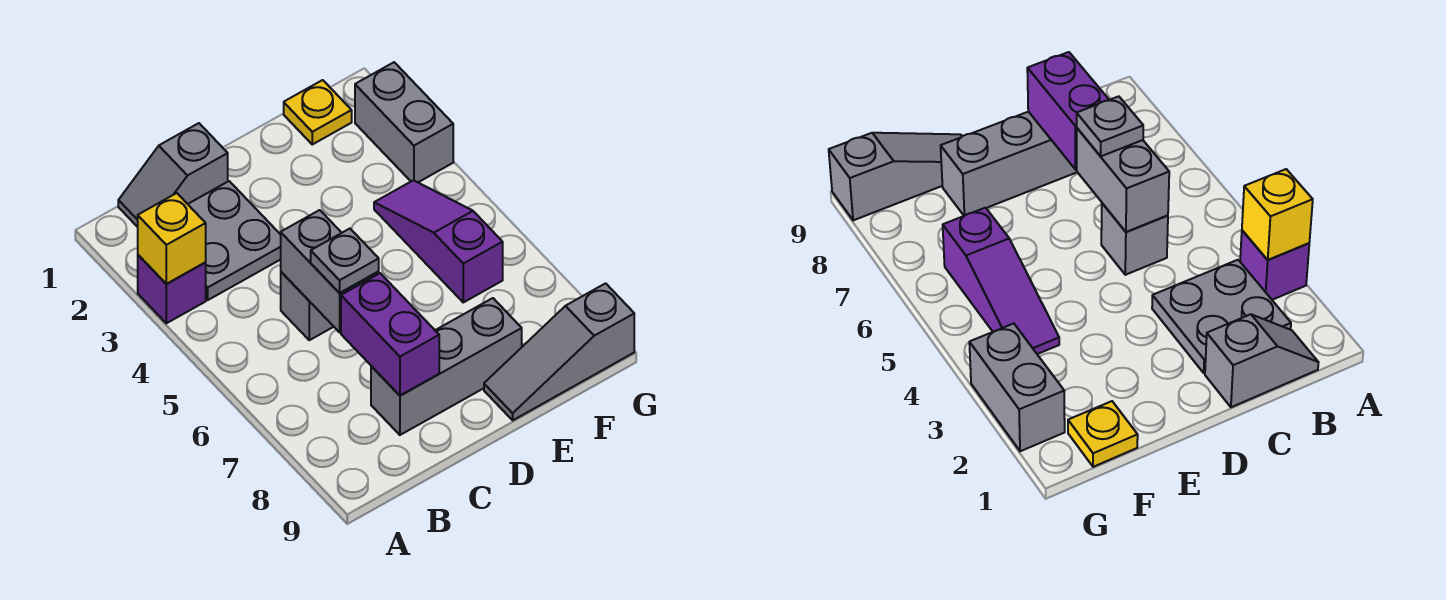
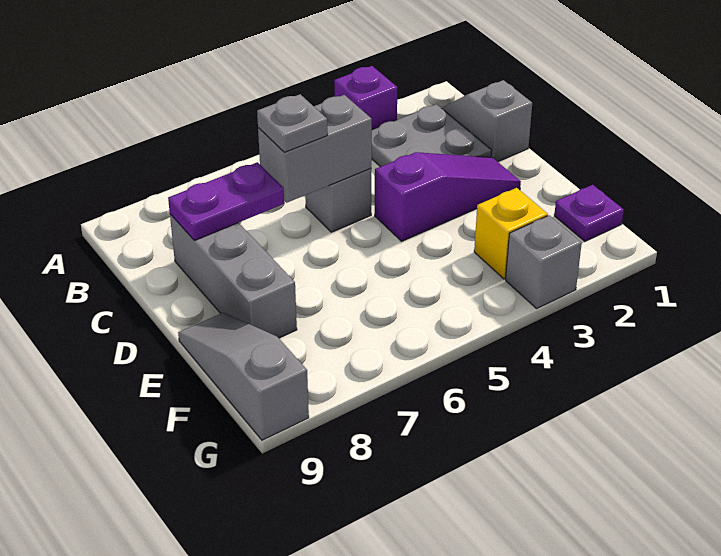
yellow 1x1 brick [138,193,206,284] -> yellow 1x1 brick moved to [474,188,548,279]
purple 1x2 brick [341,273,439,396] -> purple 1x2 plate [168,162,284,240]
yellow 1x1 plate [284,80,352,144] -> purple 1x1 plate [554,185,624,241]
purple 1x3 slope [374,180,503,302] -> purple 1x3 slope moved to [375,152,521,241]
grey 1x2 brick [355,62,453,182] -> grey 1x1 brick [506,215,582,308]

